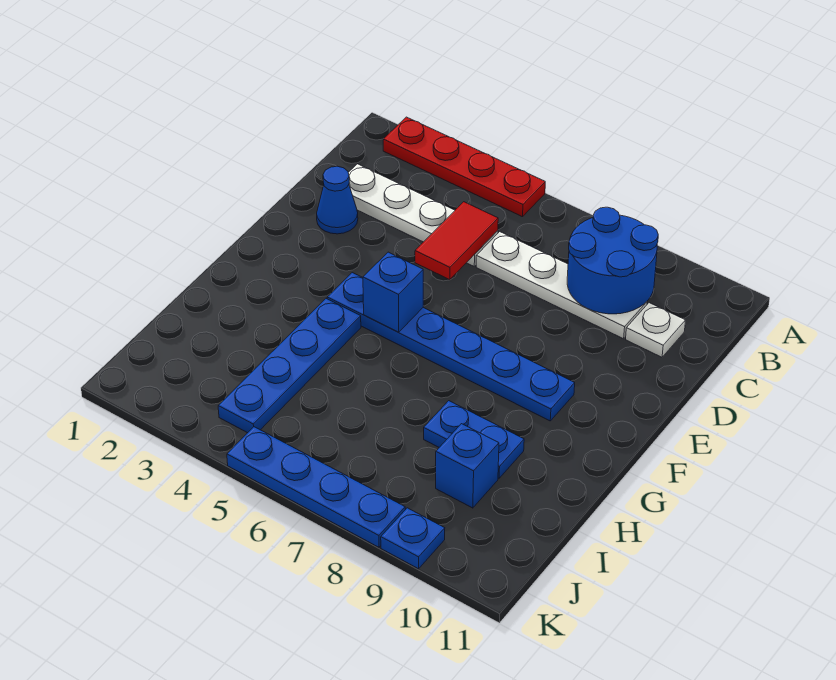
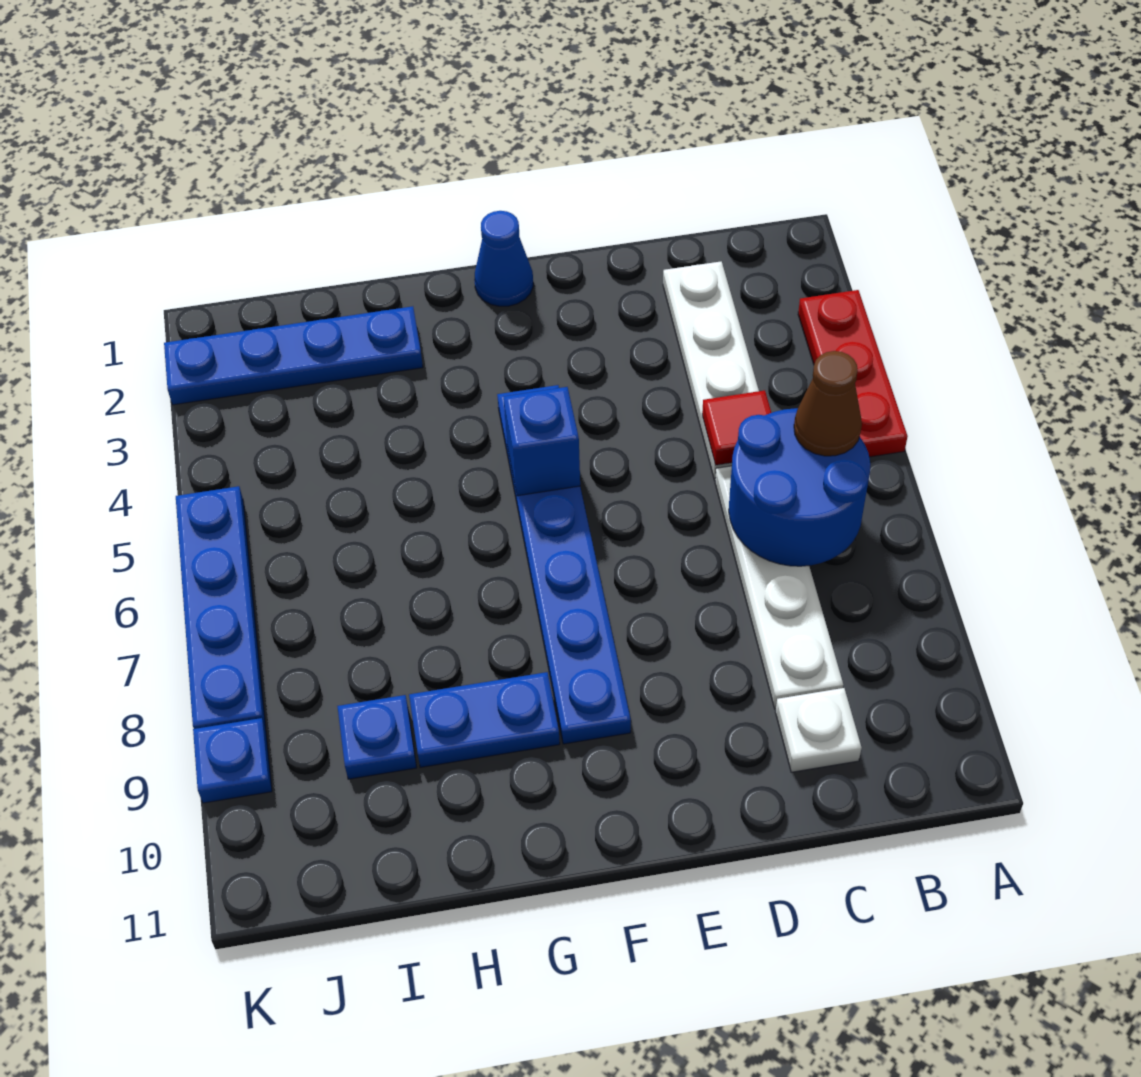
red 1x4 plate [383,117,545,217] -> red 1x3 plate [798,290,908,457]
none -> brown 1x1 cone [794,351,862,456]
blue 2x2 round brick [567,207,658,314] -> blue 2x2 round brick moved to [729,408,870,566]
red 1x2 tile [415,202,498,280] -> red 1x1 tile [702,390,771,465]
blue 1x1 cone [317,166,358,234] -> blue 1x1 cone moved to [474,211,533,306]
blue 1x4 plate [218,299,361,433] -> blue 1x4 plate moved to [164,306,423,405]
blue 1x2 plate [424,401,524,478] -> blue 1x2 plate turned to [409,672,560,767]
blue 1x1 brick [436,424,499,508] -> blue 1x1 plate [337,695,417,779]

